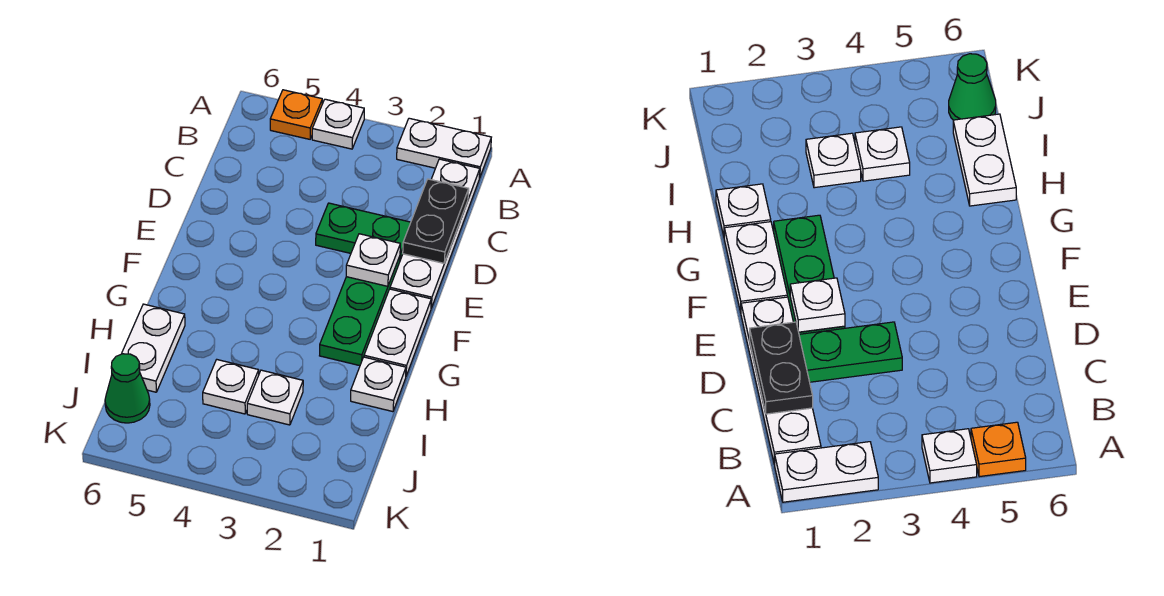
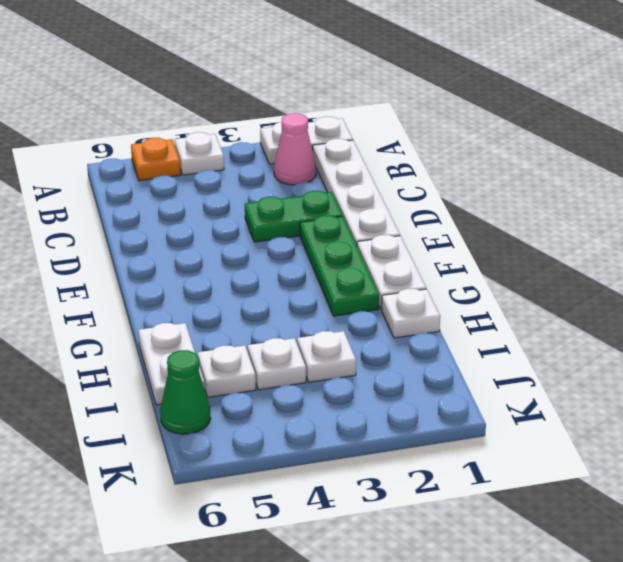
none -> pink 1x1 cone [274,113,316,185]
black 1x2 plate [403,179,469,263] -> none
white 1x1 plate [346,234,400,286] -> white 1x1 plate moved to [198,346,256,397]

